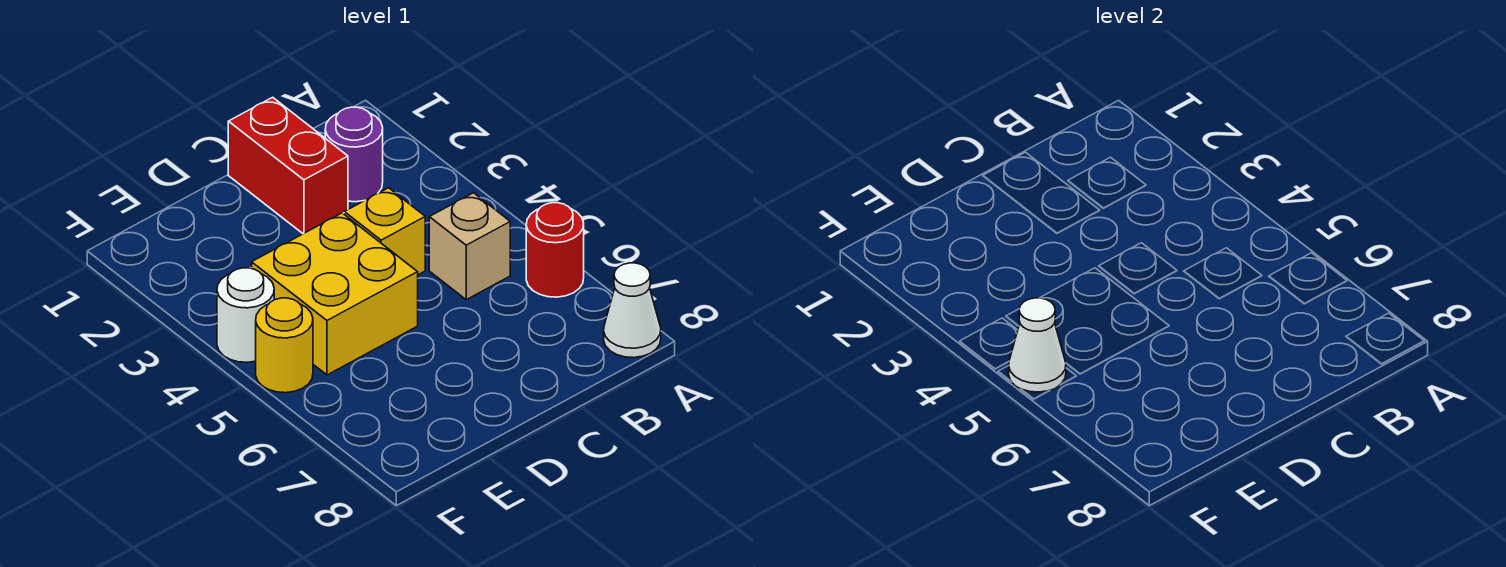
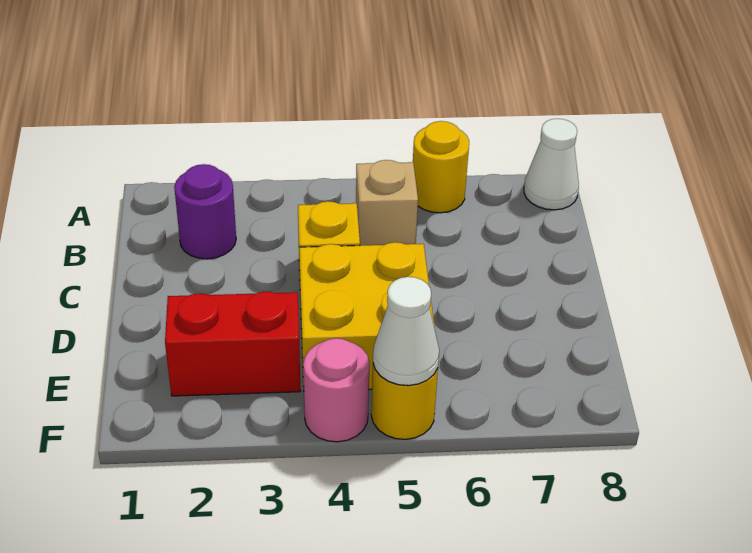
red 1x1 round brick [526,203,584,297] -> yellow 1x1 round brick [413,121,469,213]
red 1x2 brick [228,97,348,234] -> red 1x2 brick moved to [165,292,300,396]
white 1x1 round brick [217,268,274,362] -> pink 1x1 round brick [303,338,370,442]

